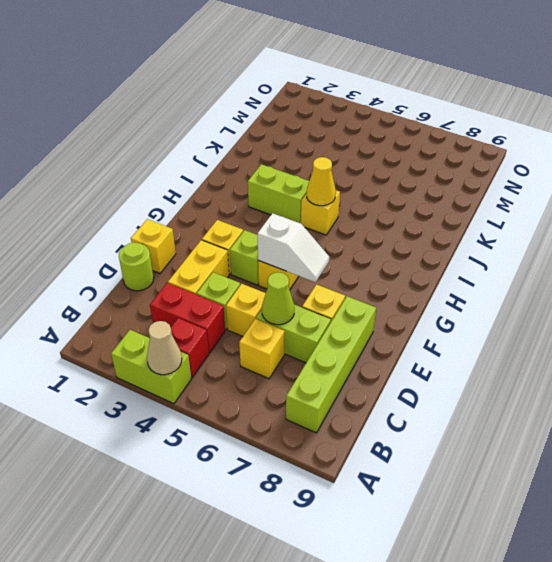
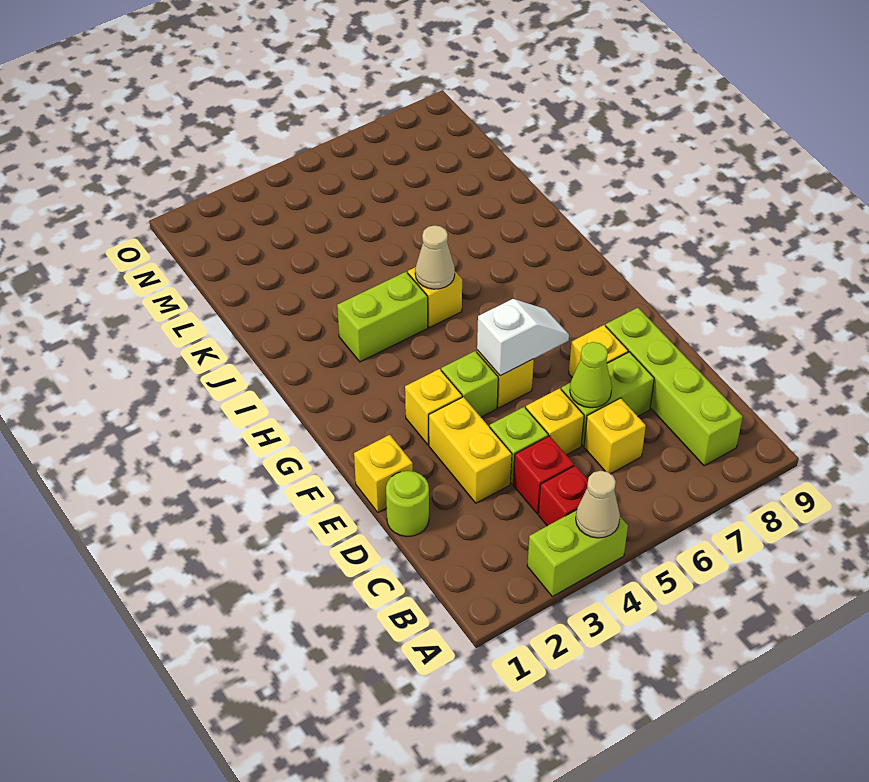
red 1x2 brick [150,283,225,353] -> red 1x1 brick [513,436,574,514]
yellow 1x1 cone [307,157,336,206] -> tan 1x1 cone [415,225,455,289]

